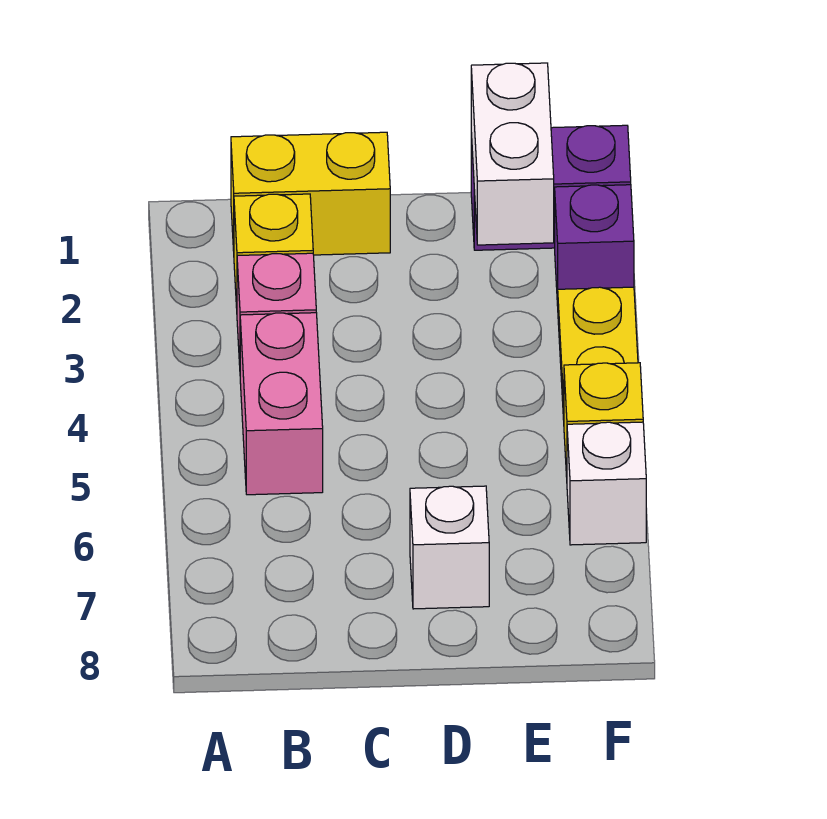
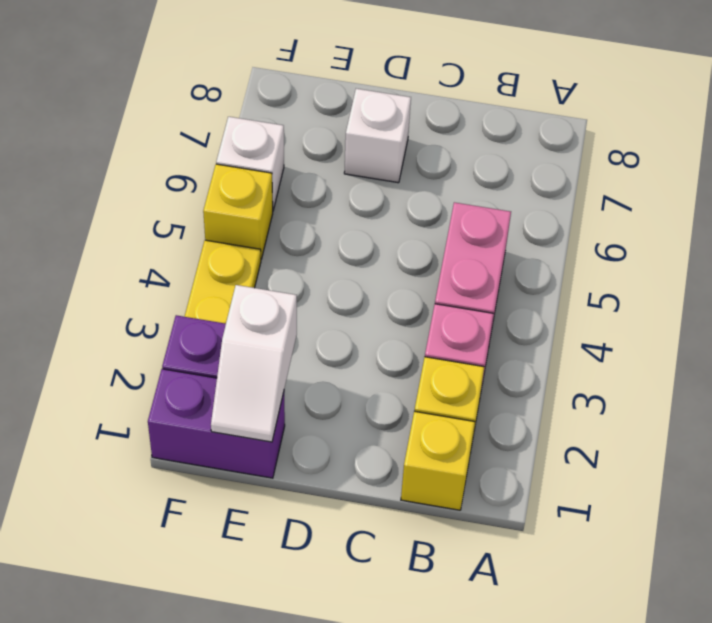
yellow 1x2 brick [231,132,390,255] -> yellow 1x1 brick [401,411,475,510]
white 1x2 brick [471,63,554,245] -> white 1x2 slope [211,285,297,442]

